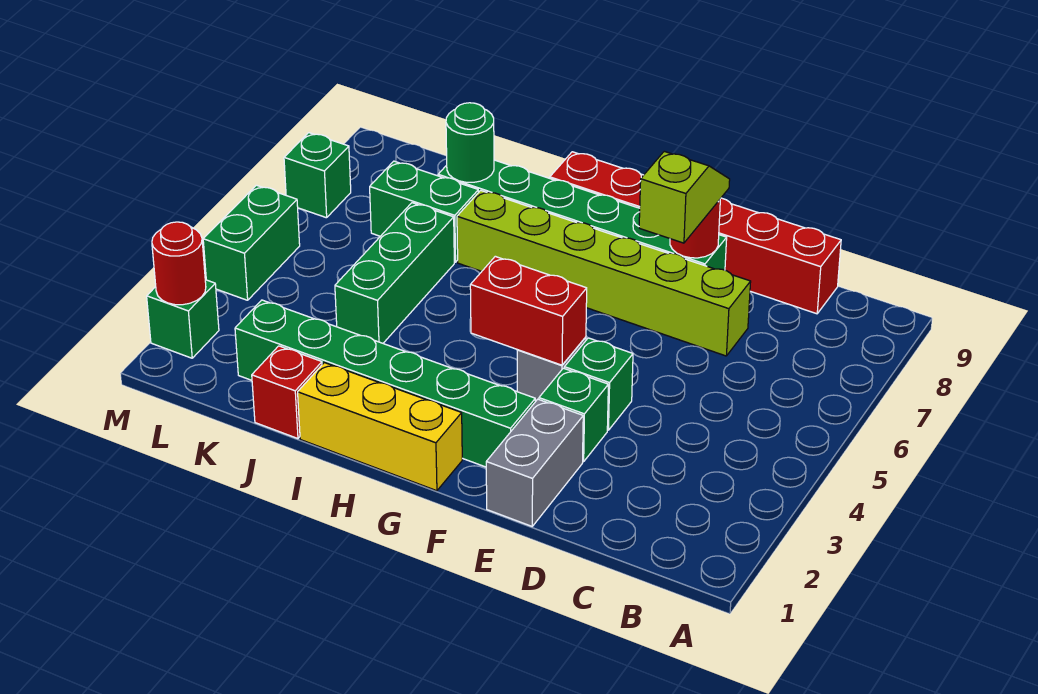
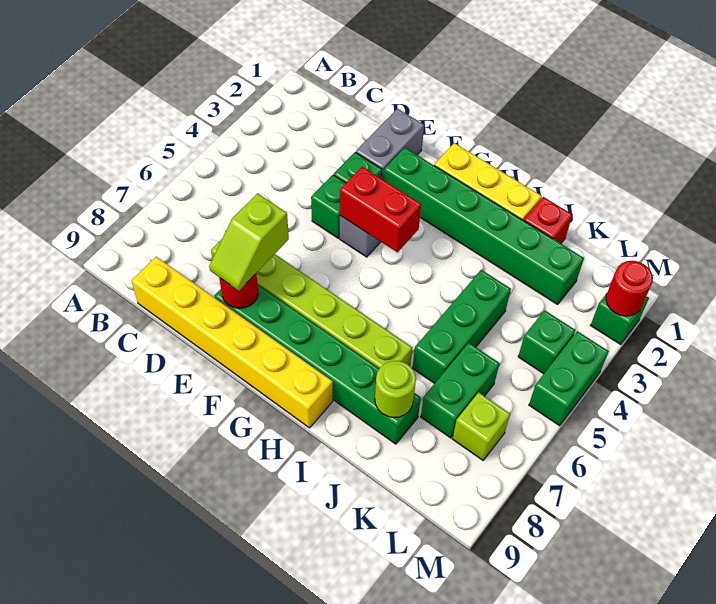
red 1x6 brick [550,152,841,314] -> yellow 1x6 brick [131,257,333,428]
green 1x2 brick [370,161,478,262] -> green 1x2 brick turned to [421,343,499,438]
green 1x1 round brick [446,103,494,182] -> lime 1x1 round brick [375,361,416,417]
none -> lime 1x1 brick [453,392,510,460]
green 1x1 brick [284,133,351,218] -> green 1x1 brick moved to [518,310,575,374]

